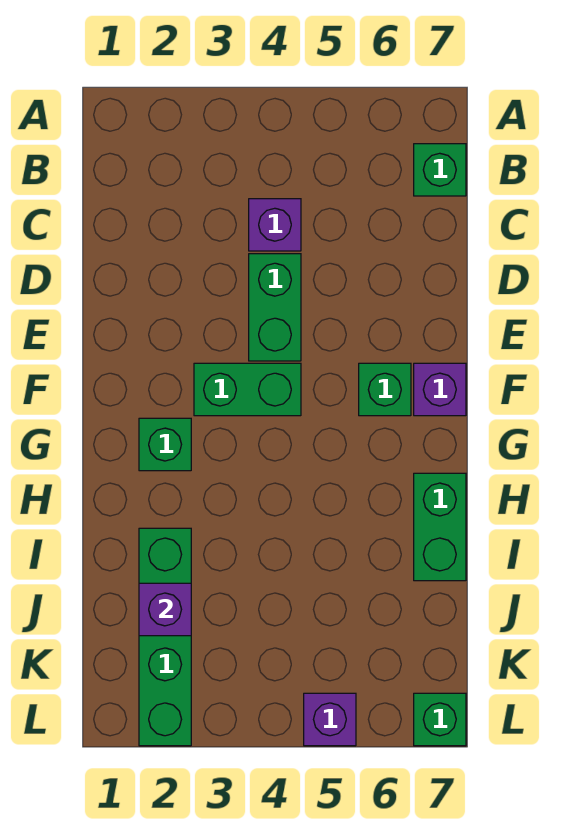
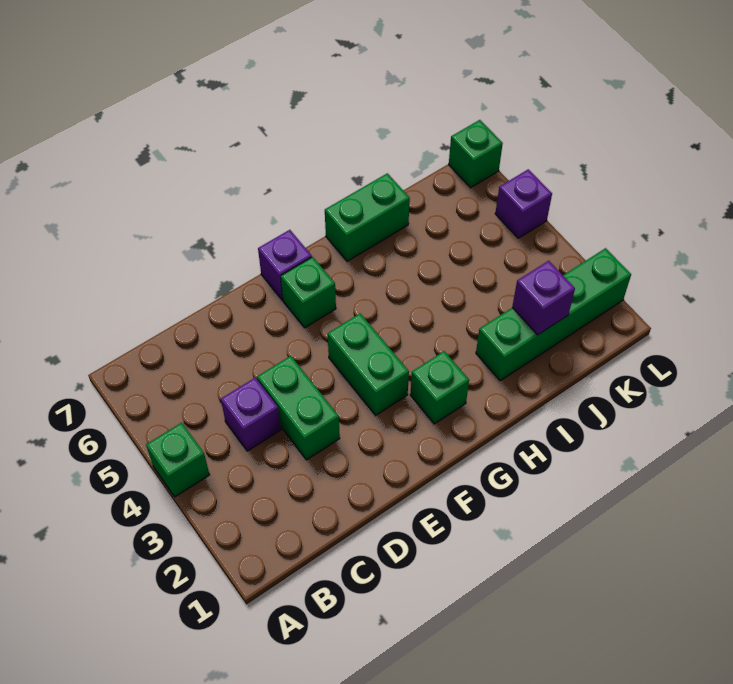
green 1x1 brick [414,144,466,196] -> green 1x1 brick moved to [146,423,209,497]
green 1x2 brick [249,254,301,361] -> green 1x2 brick turned to [257,356,340,460]

